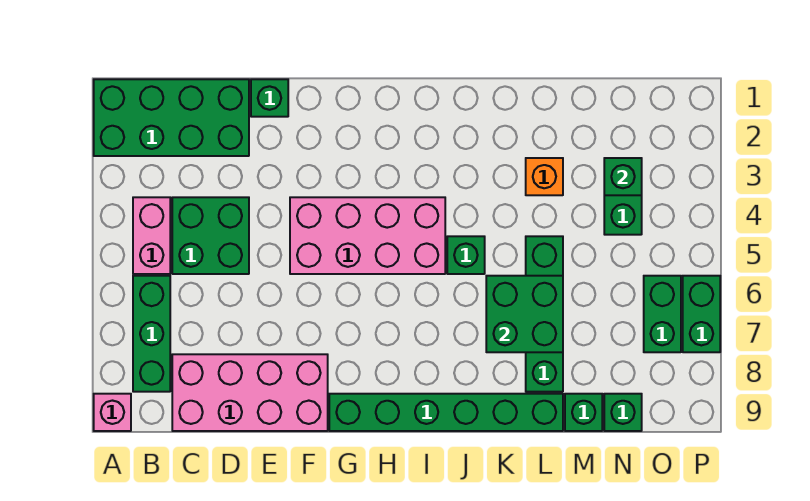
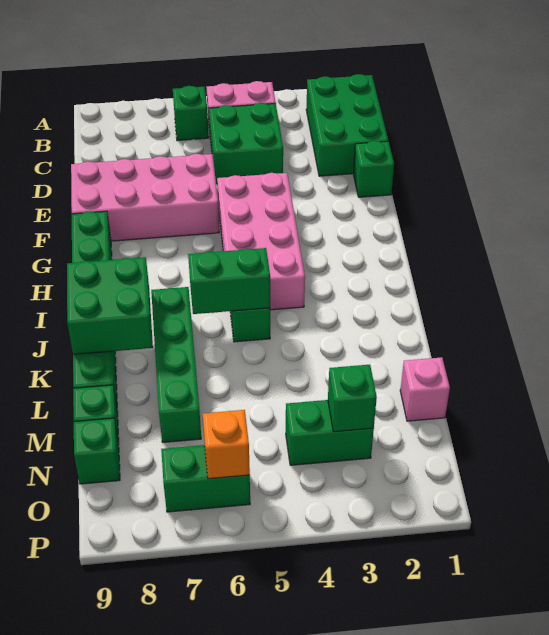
green 2x4 brick [94,79,249,156] -> green 2x3 brick [306,74,388,176]
pink 1x1 brick [94,394,131,431] -> pink 1x1 brick moved to [400,357,450,421]
green 1x3 brick [133,276,170,392] -> green 1x1 brick [173,86,209,141]
pink 2x4 brick [172,354,328,431] -> pink 2x4 brick turned to [71,154,219,241]
green 2x2 brick [486,276,563,352] -> green 2x2 brick moved to [67,257,153,354]
orange 1x1 brick [526,158,563,195] -> orange 1x1 brick moved to [203,410,250,479]
green 1x4 brick [526,236,563,392] -> green 1x4 brick turned to [151,287,201,442]
green 1x2 brick [683,276,720,352] -> green 1x2 brick moved to [188,248,270,314]

